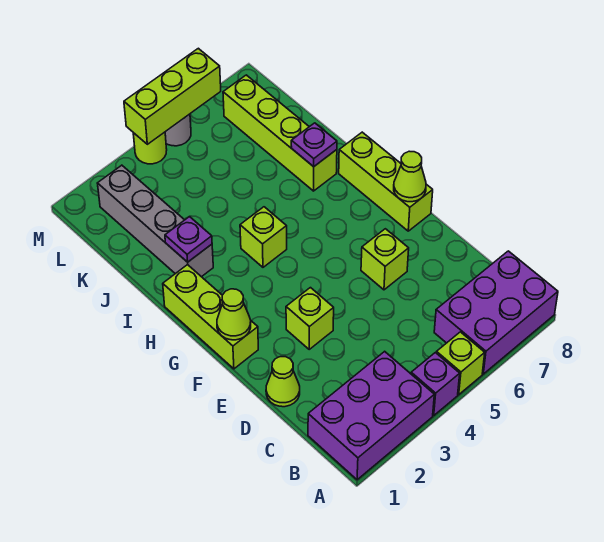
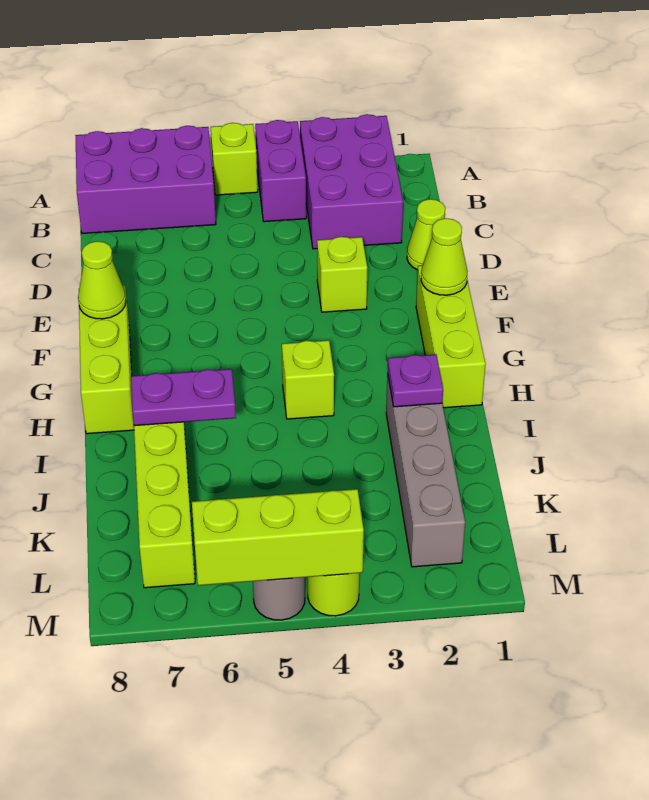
purple 2x3 brick [308,351,434,480] -> purple 2x3 brick turned to [300,114,403,249]
purple 1x1 brick [411,353,460,415] -> purple 1x2 brick [255,120,306,222]
lime 1x1 brick [361,229,409,290] -> none
purple 1x1 plate [291,123,337,167] -> purple 1x2 plate [131,369,236,426]

